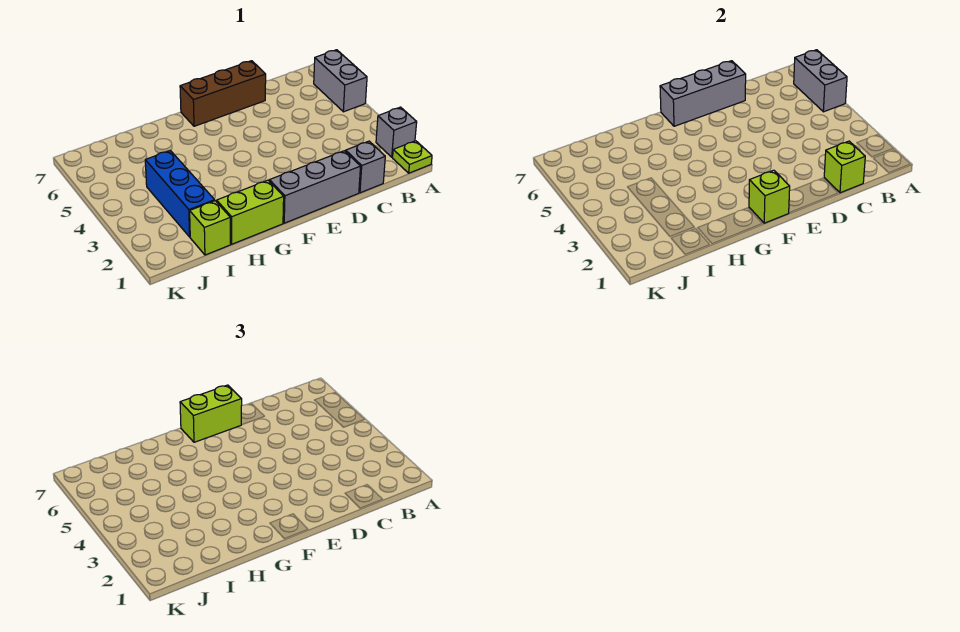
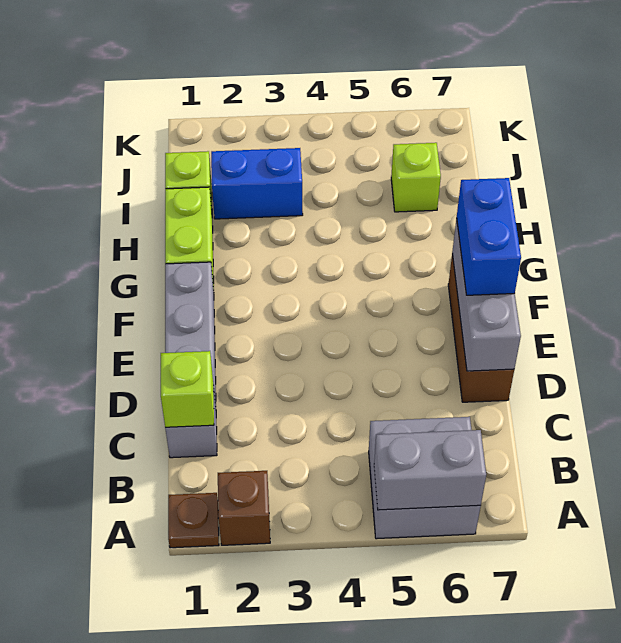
lime 1x1 plate [393,141,432,173] -> brown 1x1 plate [168,493,219,548]
grey 1x1 brick [376,107,417,157] -> brown 1x1 brick [218,471,270,545]
grey 1x2 brick [314,50,367,112] -> grey 2x2 brick [369,417,481,539]
lime 1x2 brick [180,385,242,442] -> blue 1x2 brick [457,178,521,295]
lime 1x1 brick [749,170,790,223] -> lime 1x1 brick moved to [391,143,441,212]
blue 1x3 brick [145,150,215,237] -> blue 1x2 brick [211,148,303,219]

